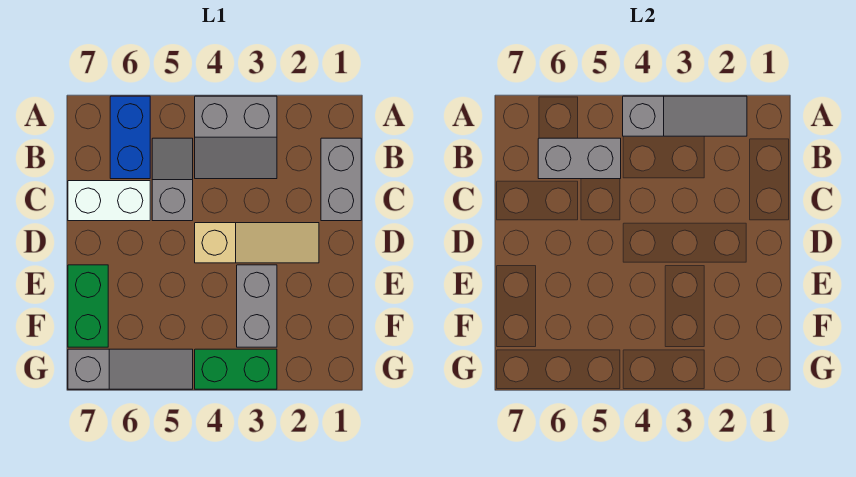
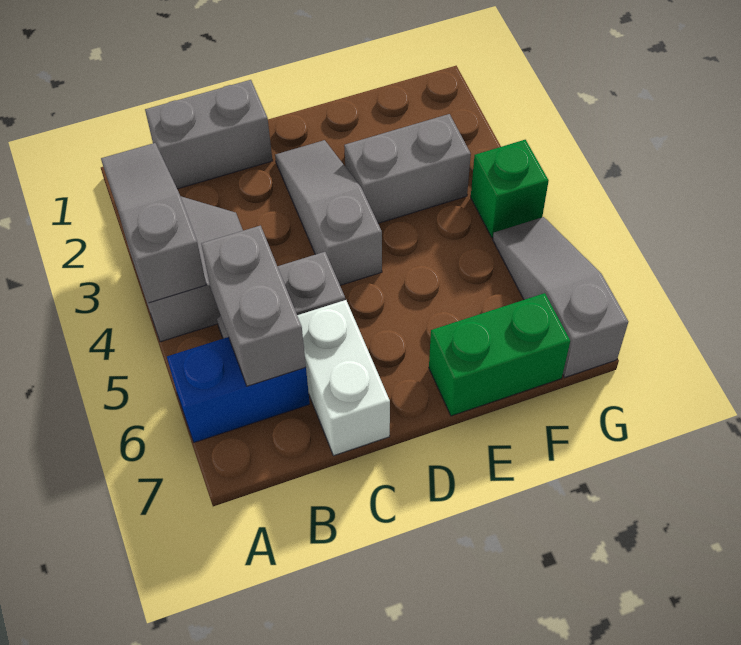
tan 1x3 slope [195,223,319,263] -> grey 1x3 slope [275,140,382,285]
green 1x2 brick [195,349,277,389] -> green 1x1 brick [471,140,549,238]

